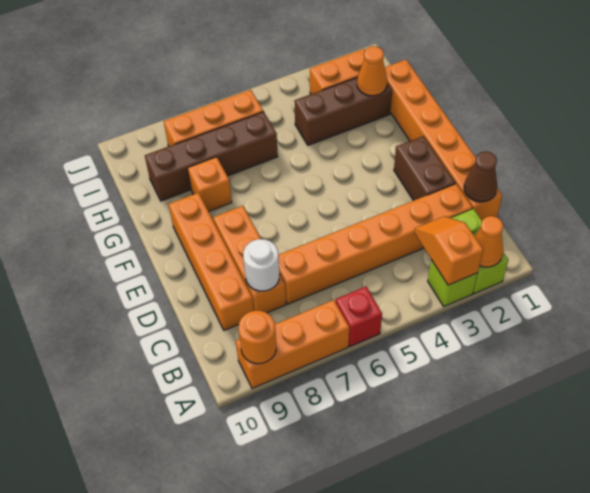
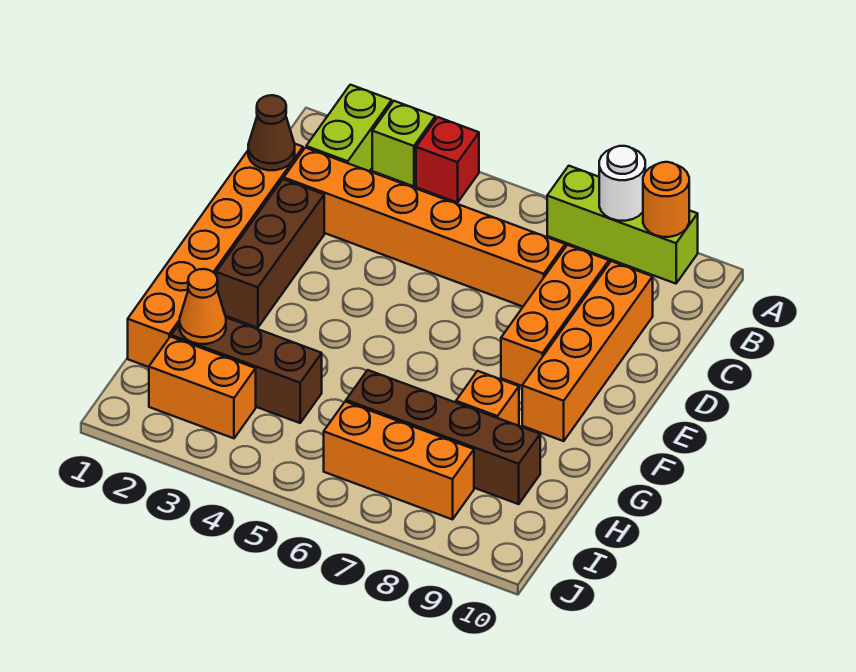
orange 1x1 cone [475,216,503,267] -> none
orange 1x2 slope [414,216,483,285] -> none
red 1x1 brick [335,287,382,347] -> red 1x1 brick moved to [416,117,479,203]
orange 1x3 brick [236,300,349,388] -> lime 1x3 brick [547,166,698,284]
white 1x1 round brick [243,239,280,291] -> white 1x1 round brick moved to [599,146,645,221]
brown 1x2 brick [394,136,456,201] -> brown 1x3 brick [216,179,324,328]

